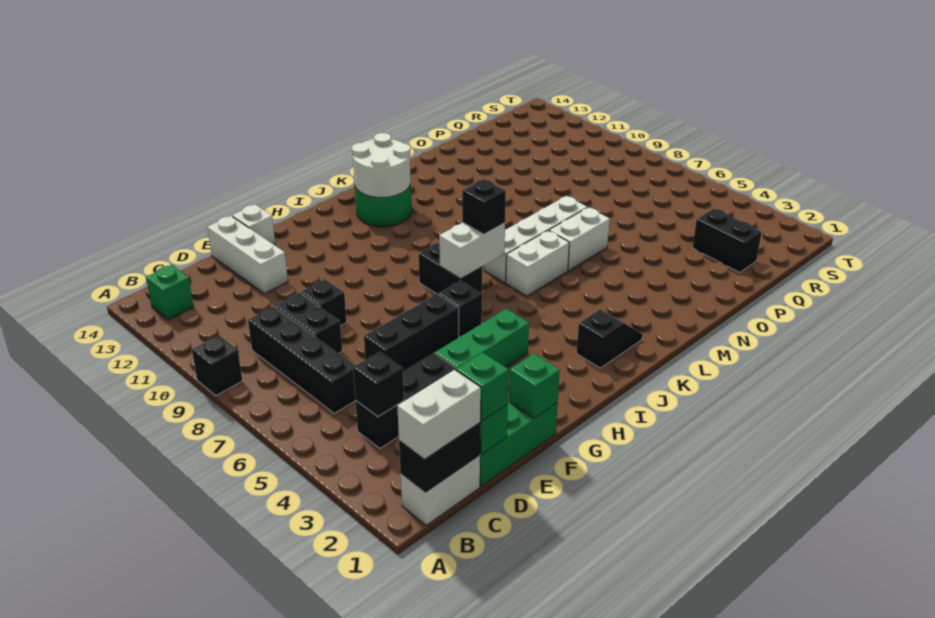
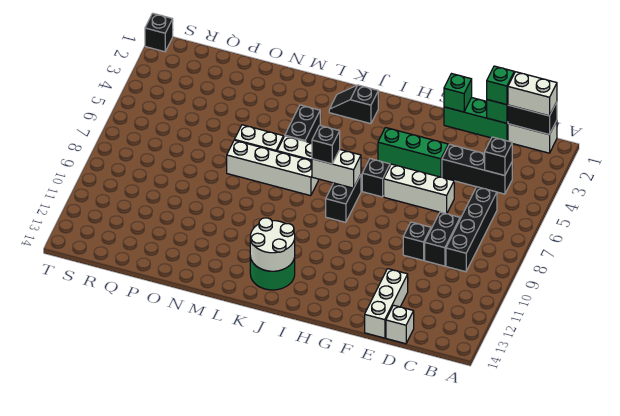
black 1x1 brick [192,335,242,396] -> black 1x1 brick moved to [145,13,173,52]
green 1x1 brick [146,265,194,320] -> none
black 1x3 brick [364,294,459,371] -> white 1x3 brick [384,164,454,214]
white 1x1 brick [232,205,275,245] -> white 1x1 brick moved to [386,305,414,344]
black 1x2 brick [693,209,762,272] -> black 1x2 brick moved to [285,105,320,143]

